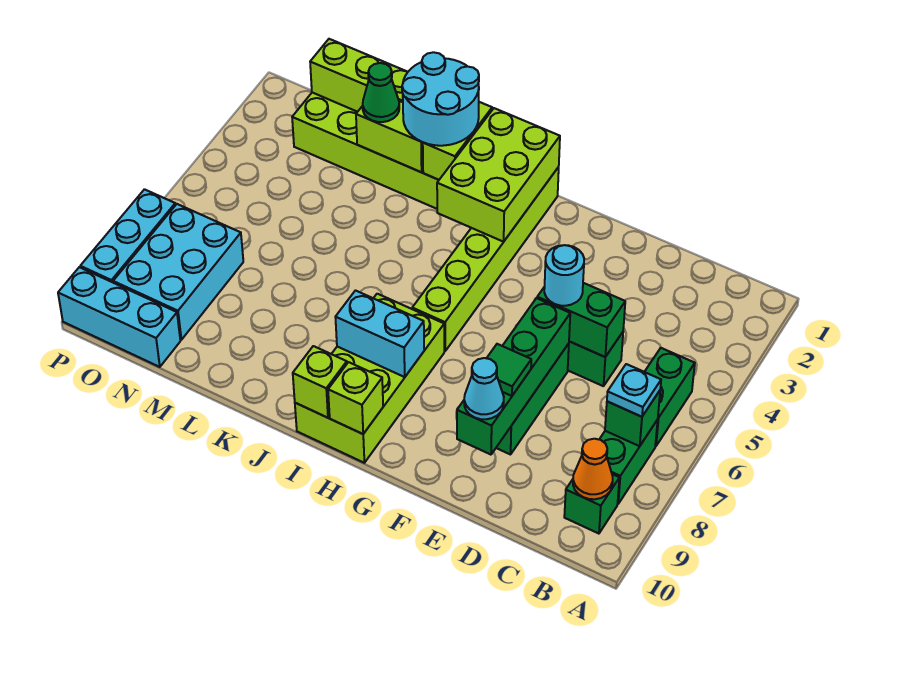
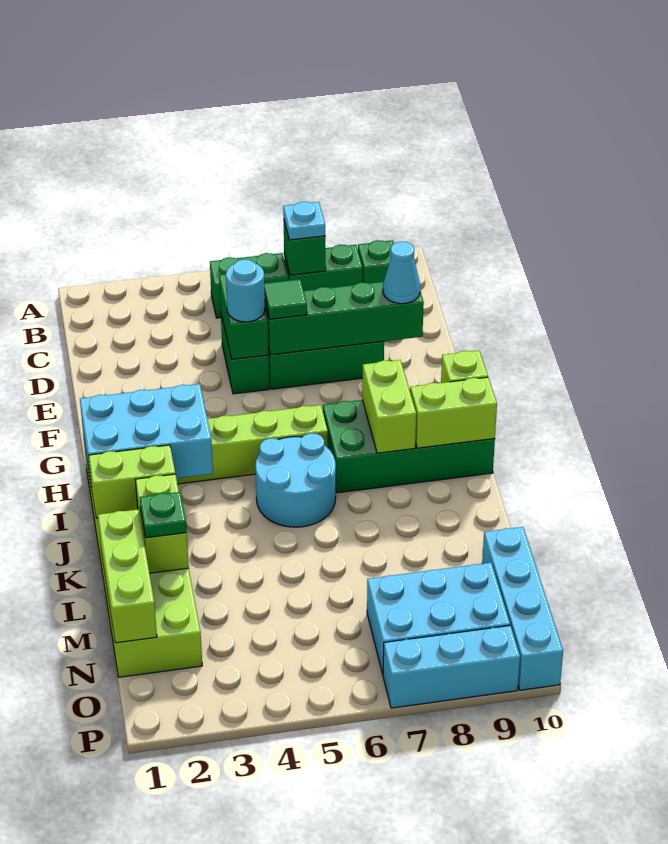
orange 1x1 cone [573,439,613,499] -> none
green 1x1 tile [487,344,531,396] -> green 1x1 tile moved to [264,279,307,319]
lime 2x3 brick [437,108,560,242] -> cyan 2x3 brick [80,384,213,482]
lime 2x4 brick [295,294,444,463] -> green 2x4 brick [323,400,495,493]
cyan 1x2 brick [335,291,424,377] -> lime 1x2 brick [362,360,416,453]
lime 1x1 brick [293,346,347,418] -> lime 1x2 brick [410,377,497,448]
cyan 2x2 round brick [402,52,479,146] -> cyan 2x2 round brick moved to [255,433,336,527]
green 1x1 cone [363,63,399,122] -> green 1x1 plate [140,492,187,538]
cyan 1x3 brick [58,267,180,367] -> cyan 1x4 brick [482,527,563,690]

